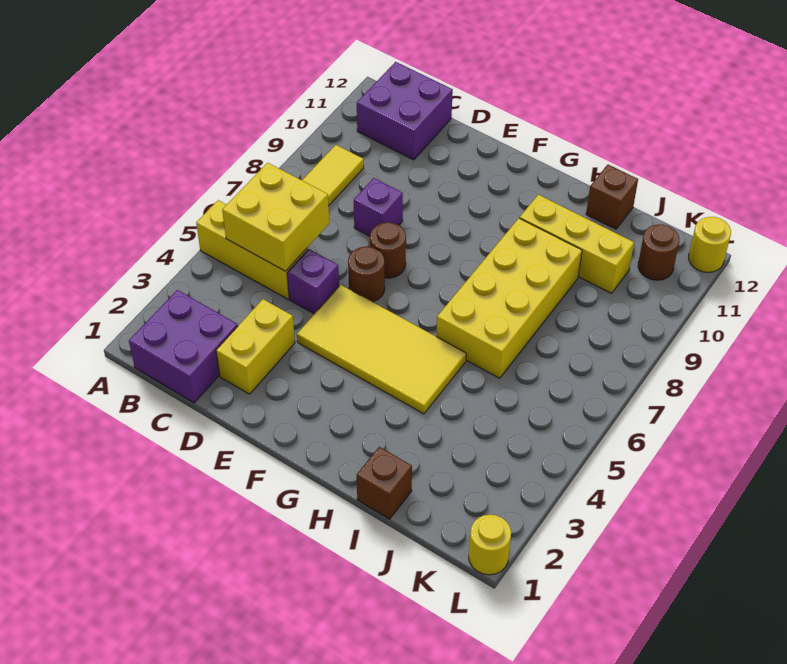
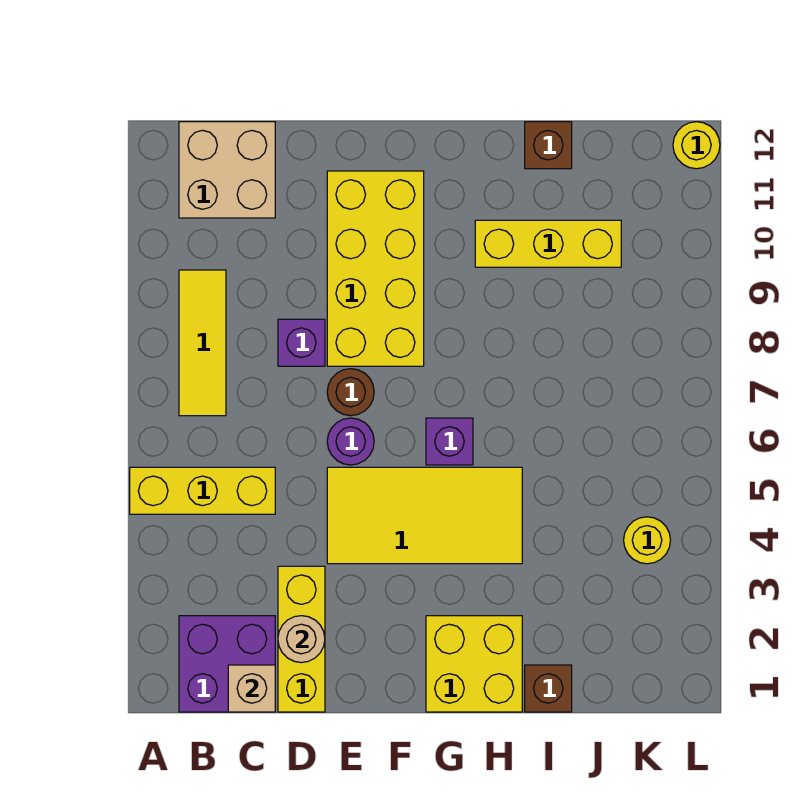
yellow 2x2 brick [222,163,329,271] -> yellow 2x2 brick moved to [426,616,522,712]
purple 2x2 brick [357,62,453,160] -> tan 2x2 brick [179,122,275,218]
none -> tan 1x1 brick [228,665,275,712]
yellow 1x2 brick [216,299,295,394] -> yellow 1x3 brick [278,566,325,712]
none -> tan 1x1 round brick [278,616,325,663]
purple 1x1 brick [287,249,339,314] -> purple 1x1 brick moved to [426,418,473,465]
brown 1x1 round brick [348,247,385,302] -> purple 1x1 round brick [327,418,374,465]
yellow 2x4 brick [436,218,582,378] -> yellow 2x4 brick moved to [327,171,424,366]
brown 1x1 round brick [638,224,679,280] -> none
yellow 1x1 round brick [469,515,511,575] -> yellow 1x1 round brick moved to [624,517,671,564]

